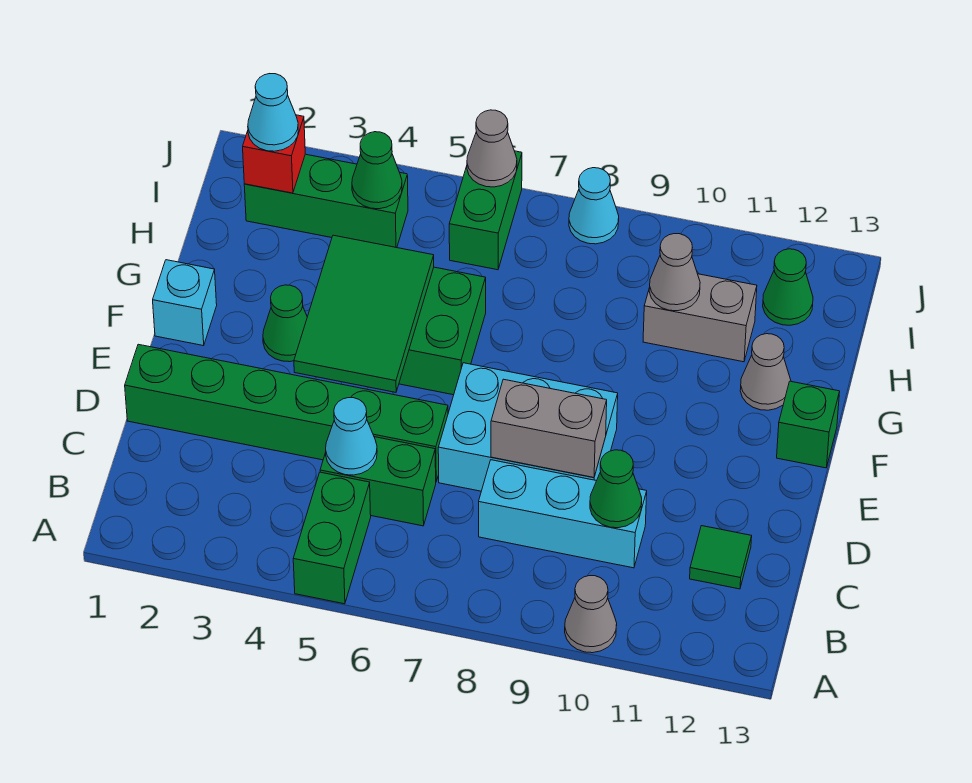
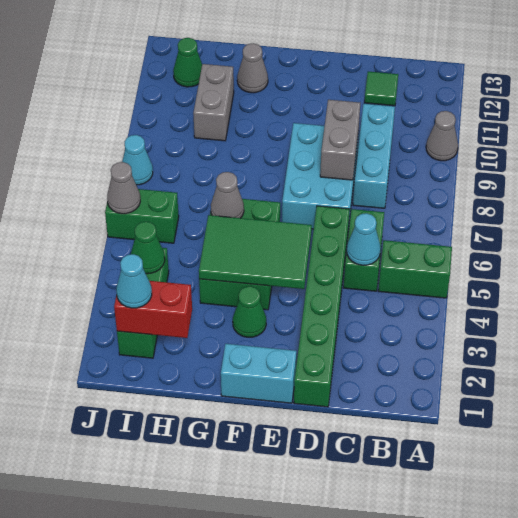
green 1x1 cone [590,450,642,528] -> none
cyan 1x1 brick [153,260,217,346] -> cyan 1x2 brick [221,344,296,403]
green 1x1 brick [777,381,840,468] -> none
grey 1x1 cone [649,234,700,311] -> grey 1x1 cone moved to [211,172,244,218]
red 1x1 brick [243,115,305,193] -> red 1x2 brick [114,281,192,338]

